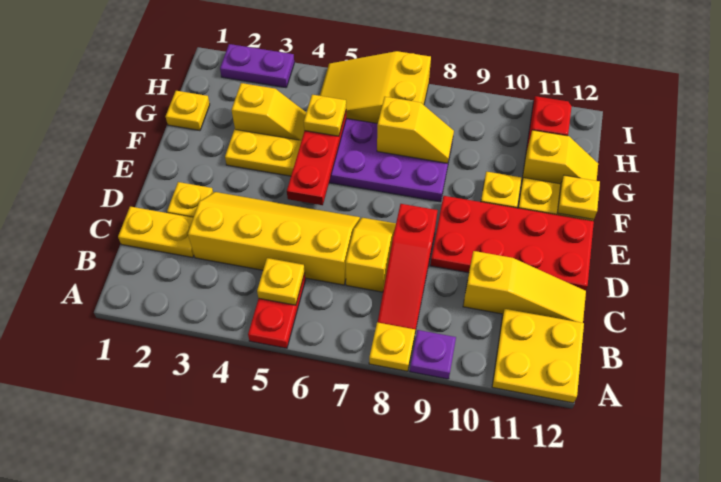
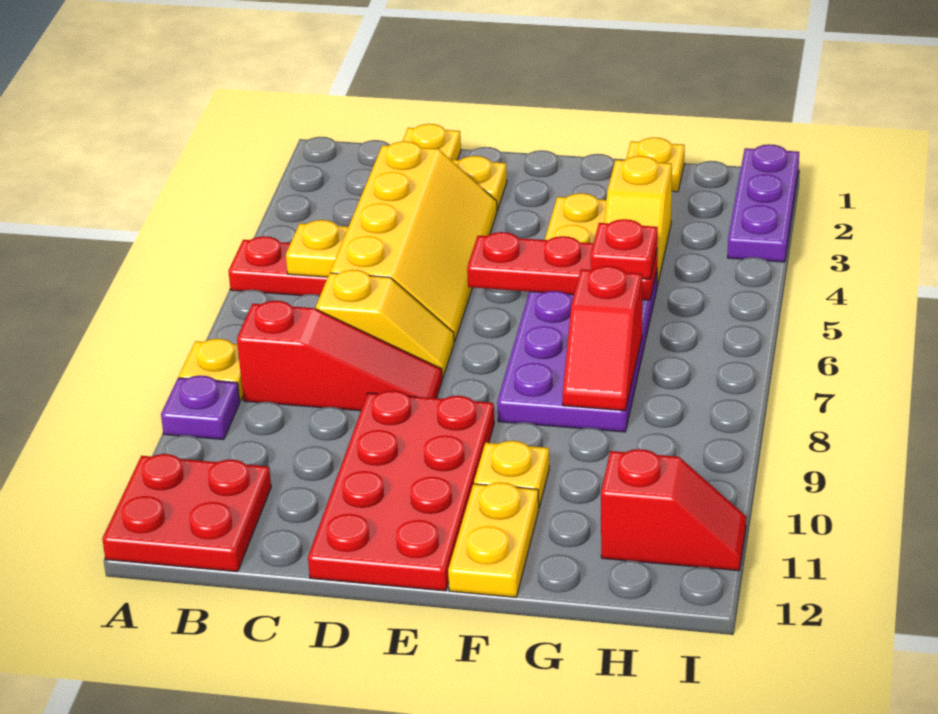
yellow 2x2 plate [492,309,584,403] -> red 2x2 plate [102,454,271,572]
red 1x3 slope [378,204,438,332] -> red 1x3 slope turned to [237,301,442,411]
yellow 1x3 slope [463,251,586,323] -> none
yellow 1x1 plate [557,175,600,219] -> none
yellow 1x1 plate [304,95,346,136] -> red 1x1 plate [591,219,658,279]
yellow 1x2 slope [377,97,454,163] -> red 1x2 slope [563,266,642,411]
yellow 1x2 slope [522,130,598,184] -> none
yellow 2x3 slope [320,51,431,124] -> none
purple 1x2 plate [220,44,294,88] -> purple 1x3 plate [728,144,799,262]

